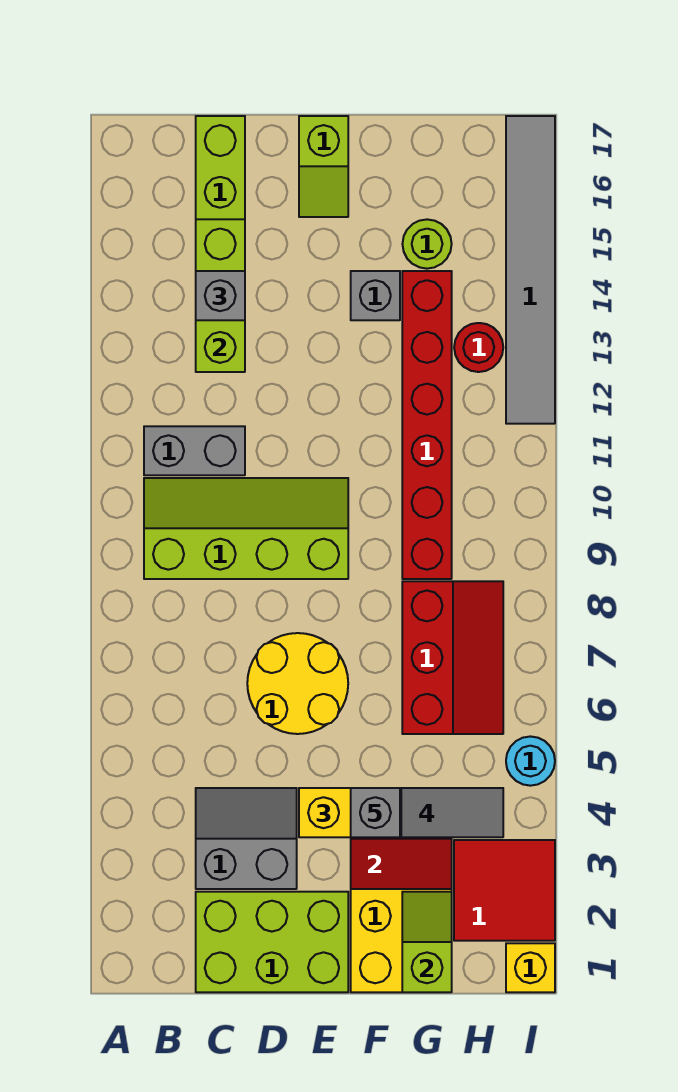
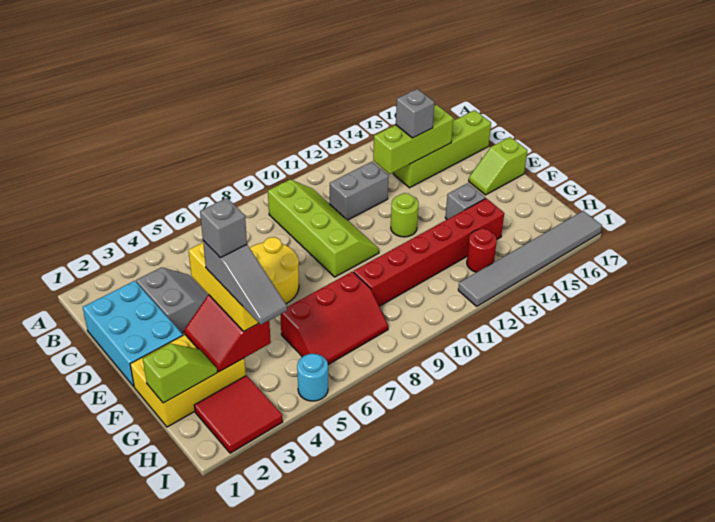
grey 1x2 brick [144,426,245,475] -> grey 1x2 brick turned to [330,162,389,220]
lime 2x3 brick [196,892,348,992] -> cyan 2x3 brick [83,281,183,386]
lime 1x1 round brick [403,219,452,269] -> lime 1x1 round brick moved to [391,193,419,237]
yellow 1x1 brick [506,943,555,992] -> none

